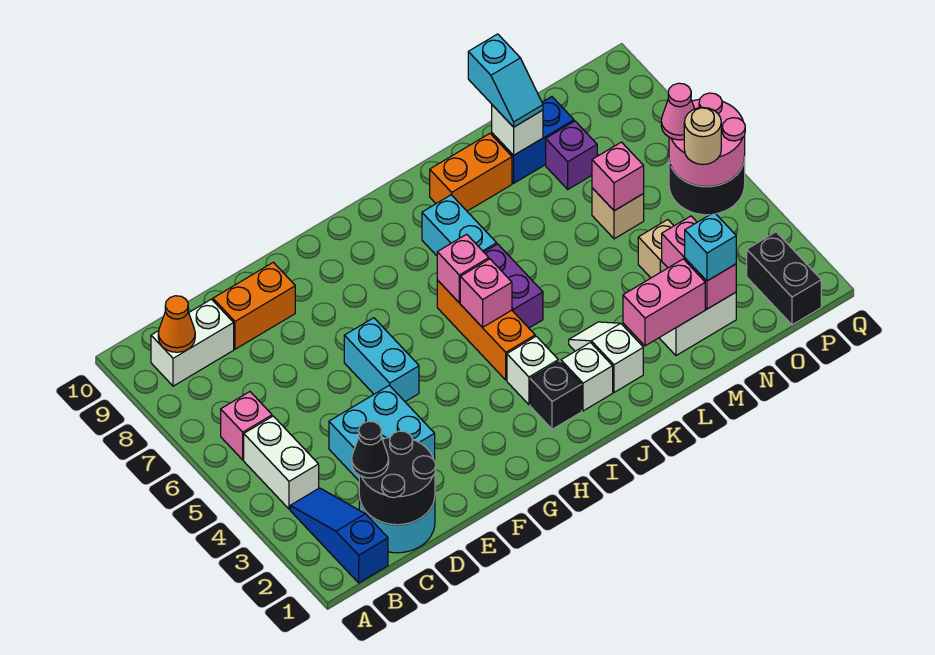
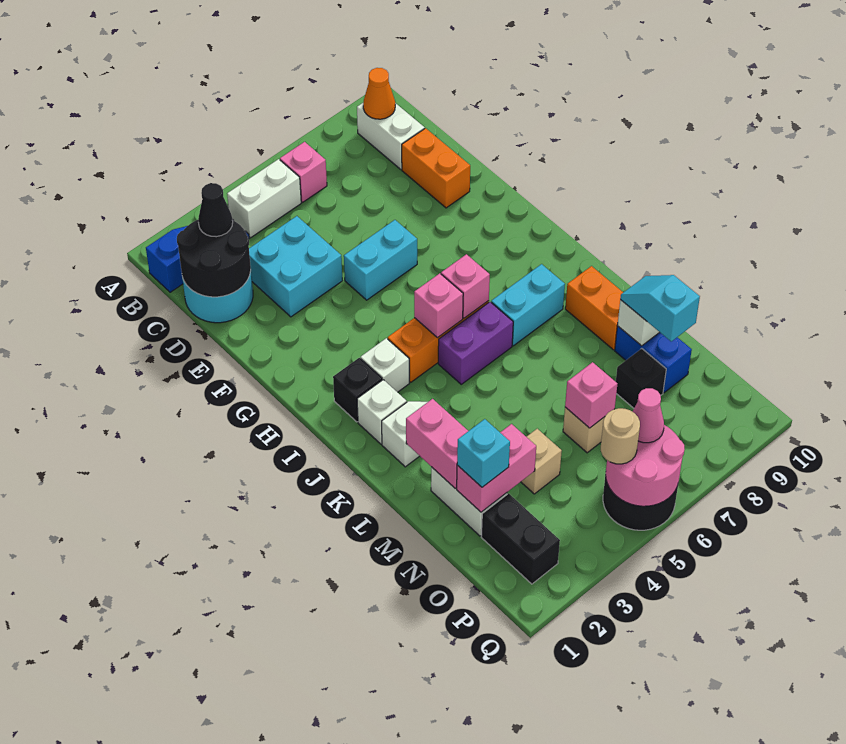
cyan 1x2 slope [468,34,543,127] -> cyan 1x2 slope turned to [620,275,700,341]
purple 1x1 brick [546,121,597,189] -> black 1x1 brick [616,348,666,408]
black 1x2 brick [747,232,821,325] -> black 1x2 brick turned to [481,494,560,584]

